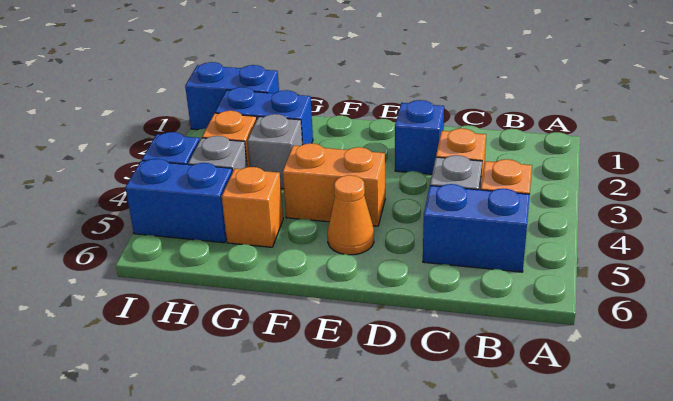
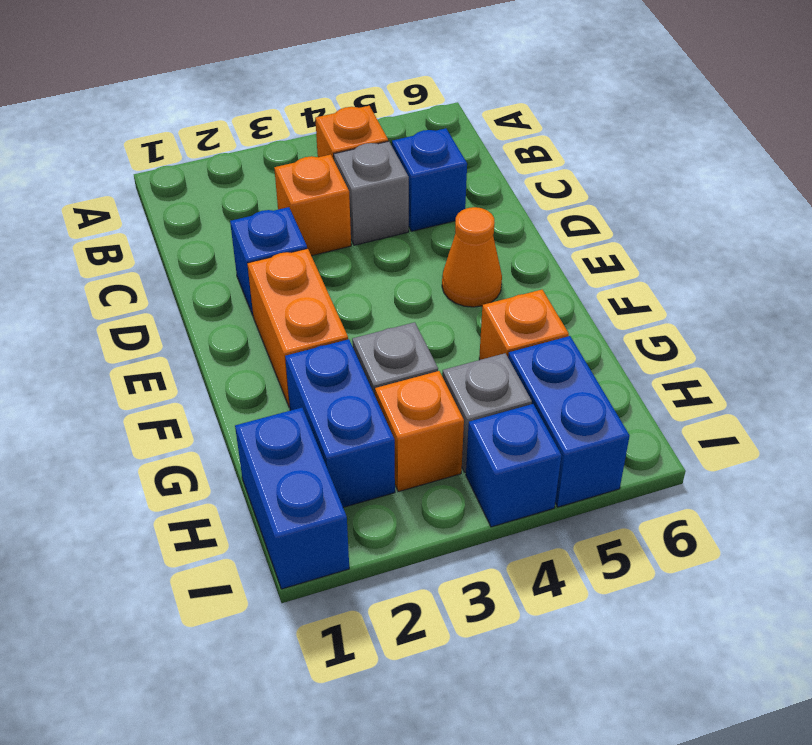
blue 1x2 brick [423,184,530,272] -> blue 1x1 brick [392,128,467,231]
orange 1x2 brick [283,143,385,226] -> orange 1x2 brick moved to [247,249,348,408]

